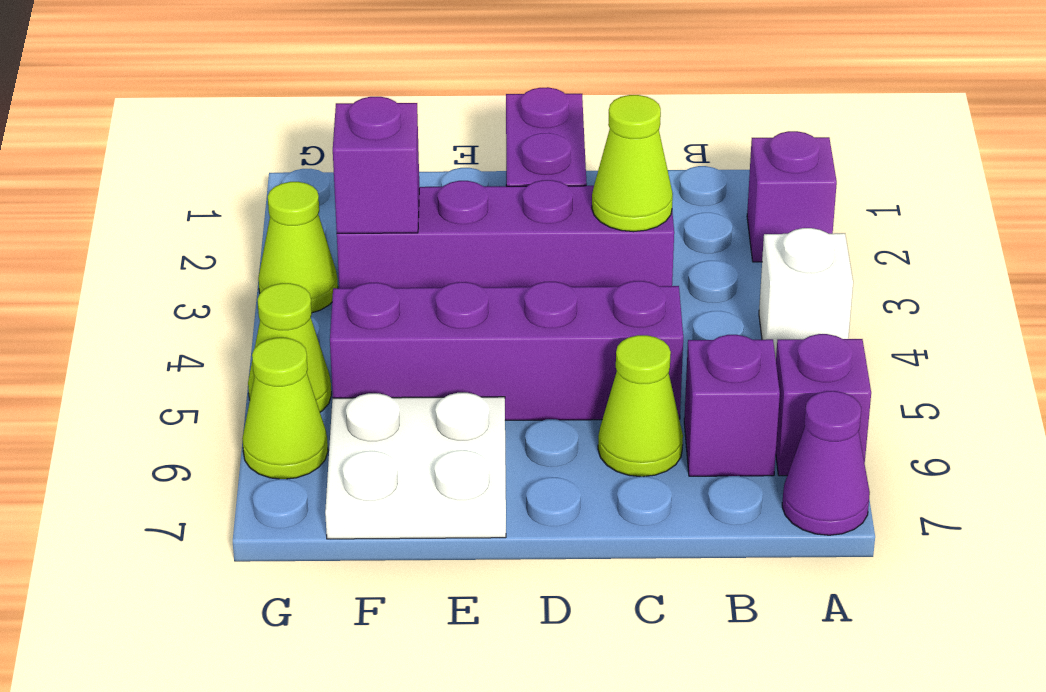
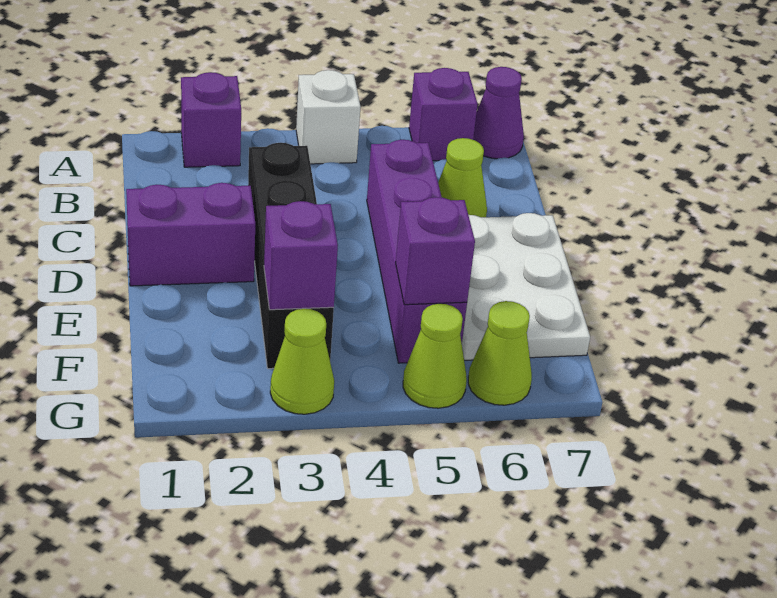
purple 1x1 brick [684,335,780,476] -> purple 1x1 brick moved to [396,197,475,305]
purple 1x4 brick [337,180,674,288] -> black 1x4 brick [248,143,334,369]
lime 1x1 cone [592,95,673,232] -> none
white 2x2 plate [325,393,506,539] -> white 2x3 plate [462,213,590,360]

